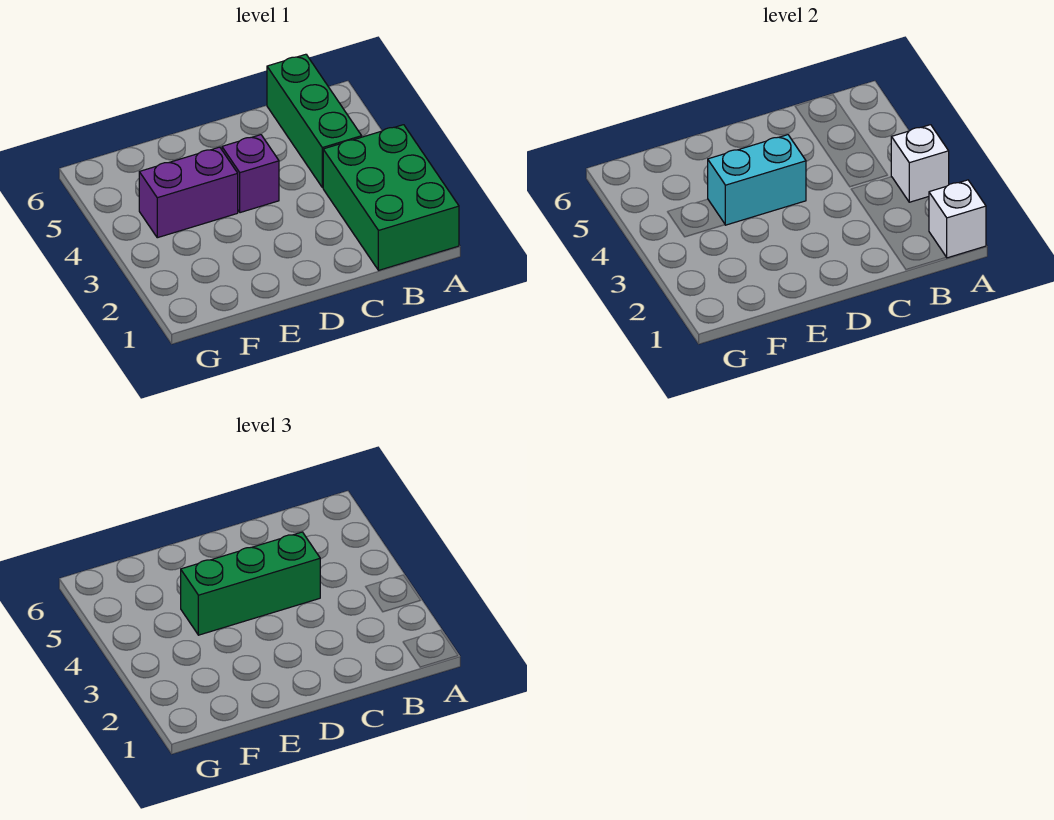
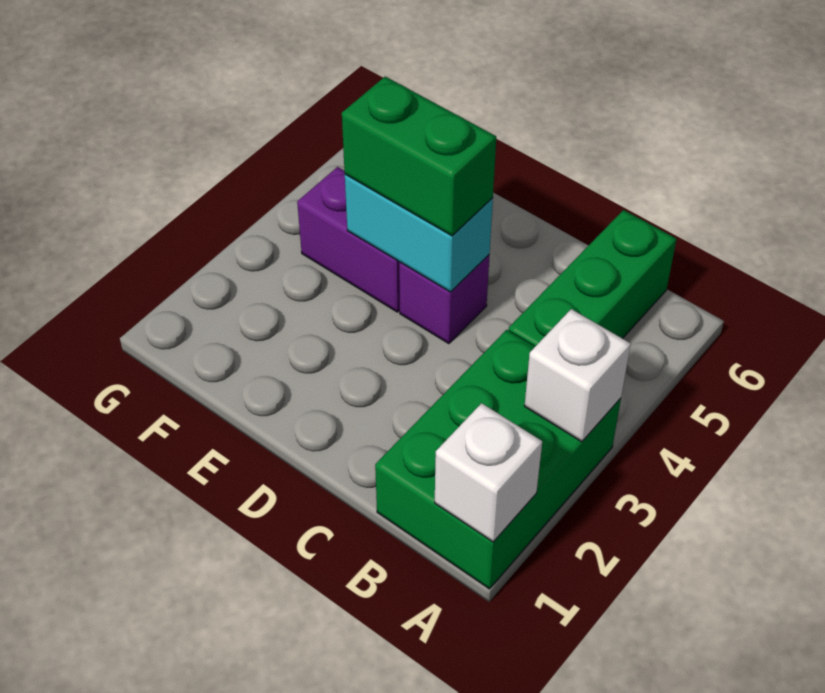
green 1x3 brick [181,532,320,635] -> green 1x2 brick [342,77,496,236]

